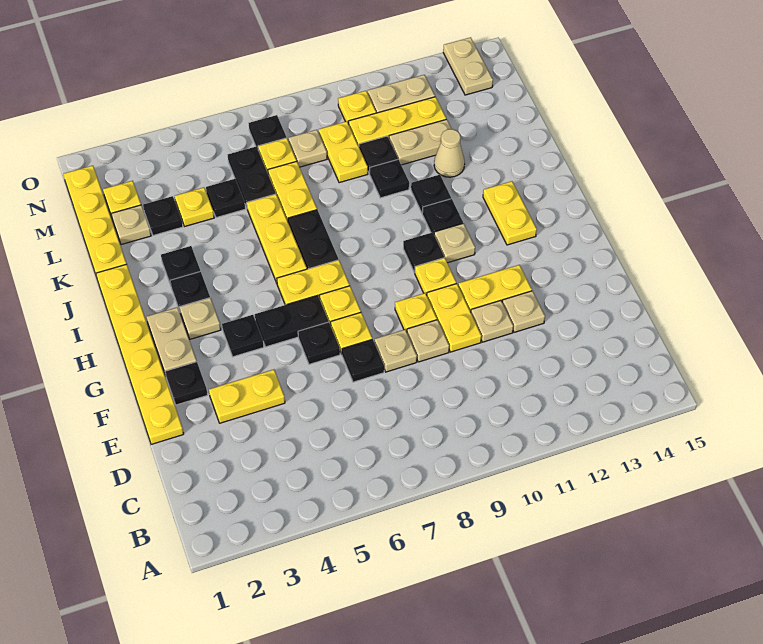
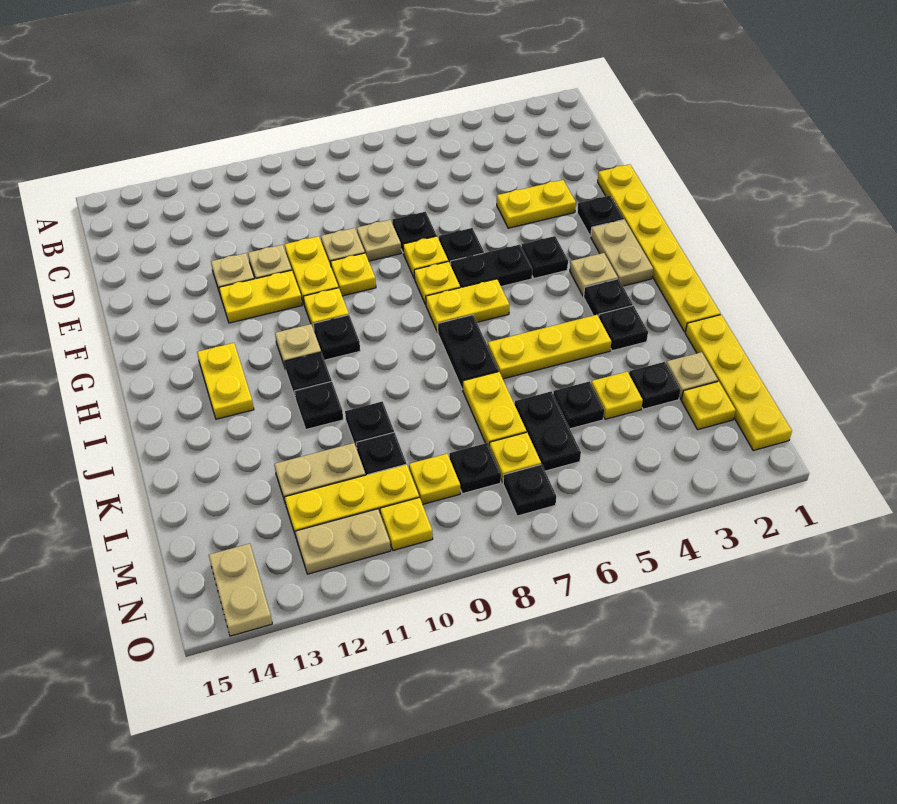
yellow 1x3 plate [247,194,307,283] -> yellow 1x3 plate turned to [488,315,611,379]
tan 1x1 cone [434,129,465,177] -> none
yellow 1x2 plate [319,121,368,183] -> yellow 1x1 plate [409,454,460,504]
tan 1x1 plate [288,130,327,167] -> black 1x1 plate [449,443,501,494]

